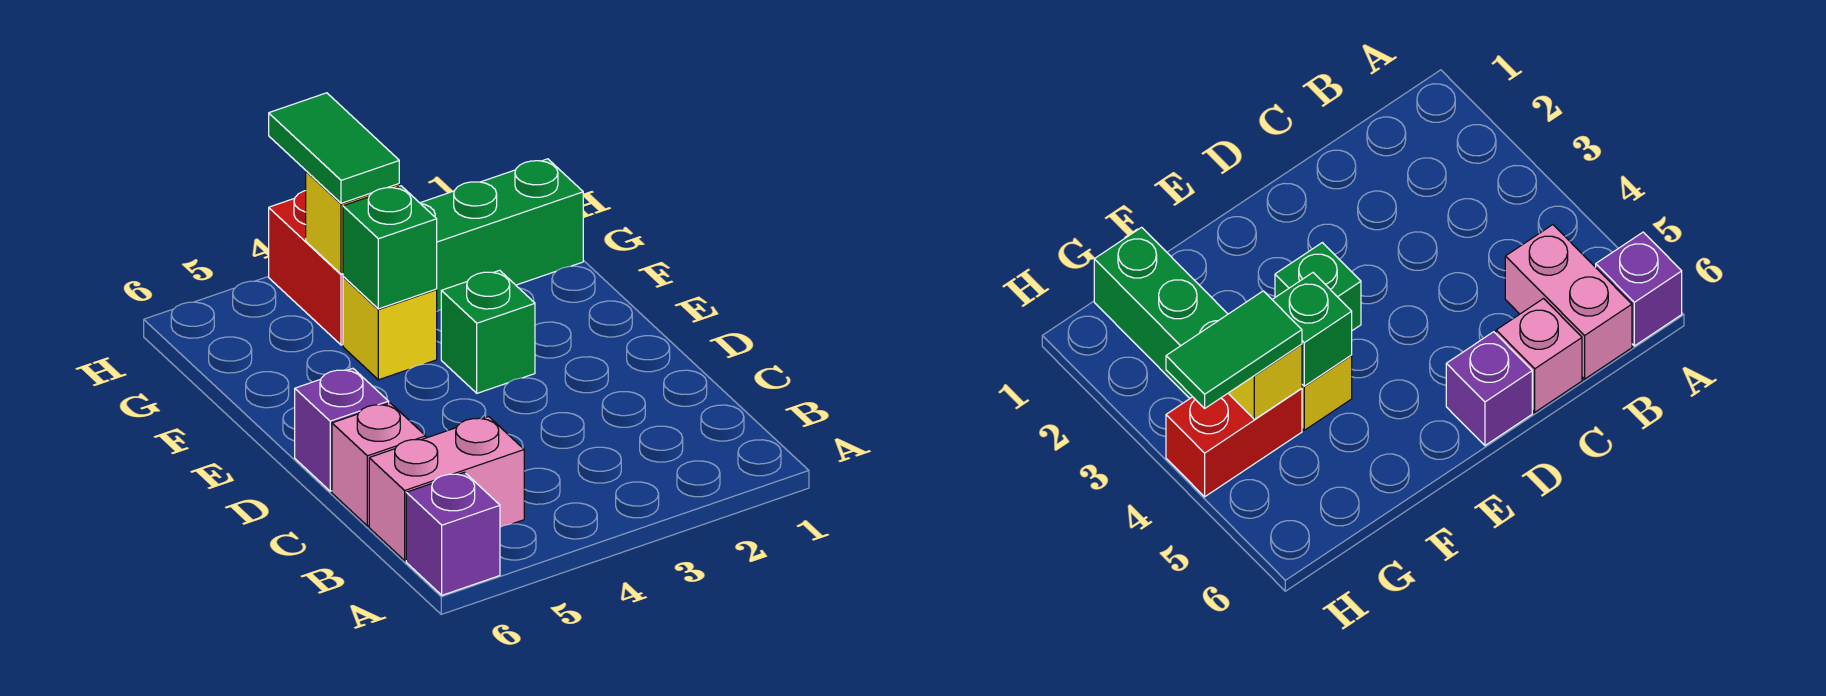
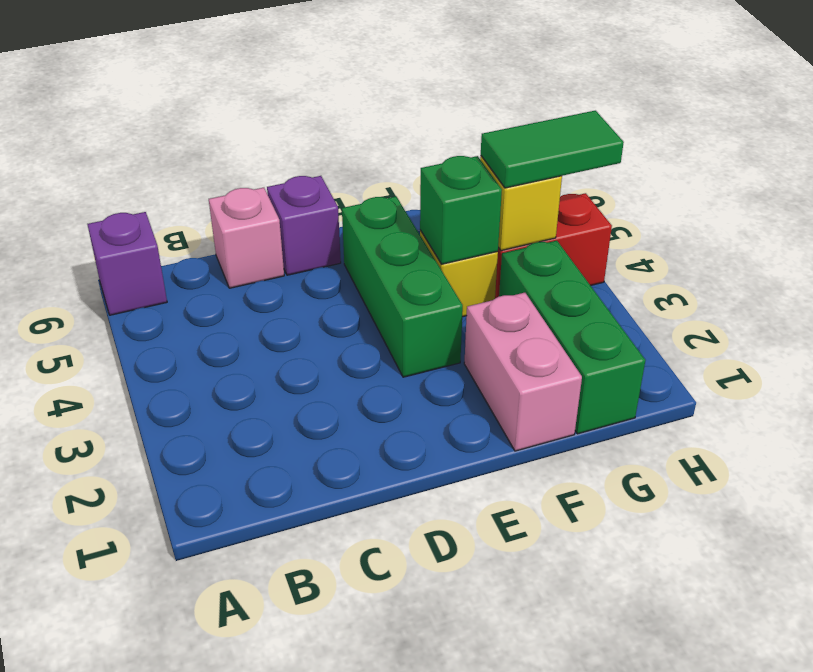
pink 1x2 brick [369,417,524,561] -> pink 1x2 brick moved to [464,293,582,451]
green 1x1 brick [441,270,535,393] -> green 1x3 brick [342,197,463,377]

